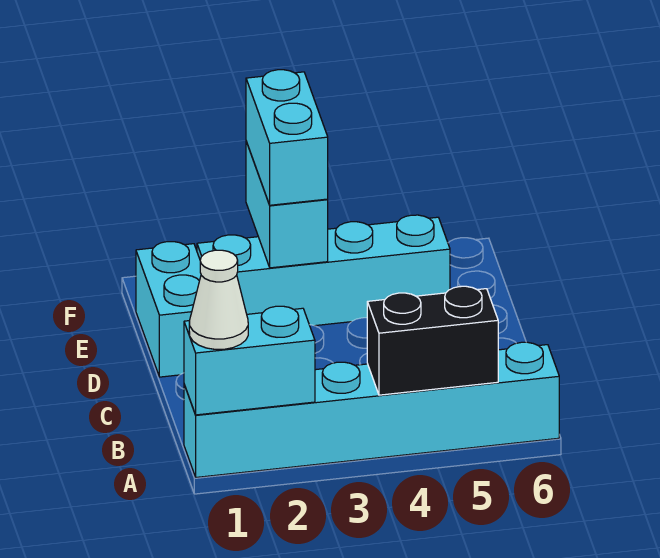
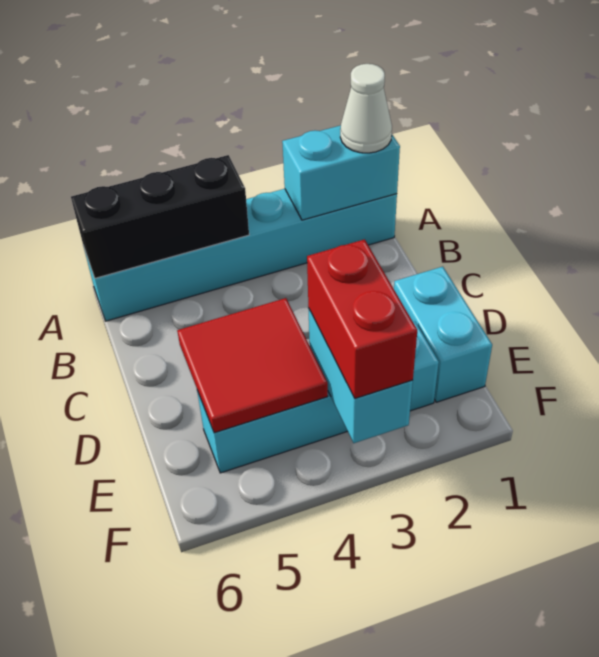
black 1x2 brick [367,286,498,395] -> black 1x3 brick [71,155,249,278]
none -> red 2x2 tile [177,298,328,433]
cyan 1x2 brick [246,70,328,205] -> red 1x2 brick [307,239,417,398]

